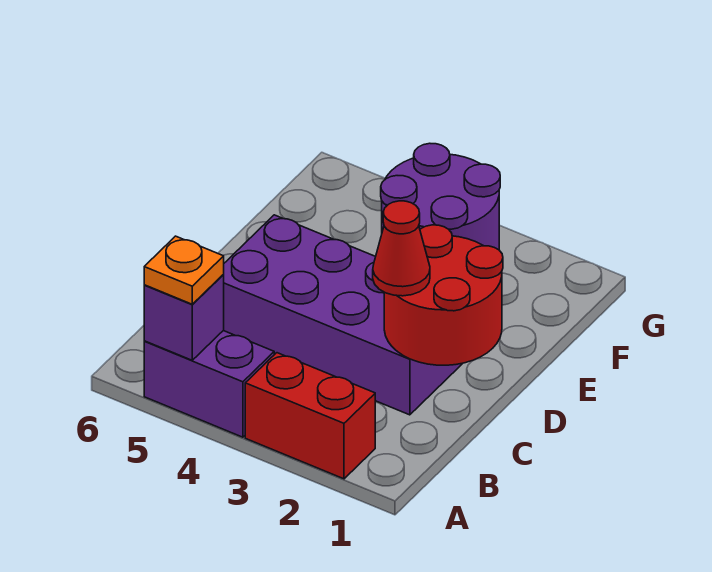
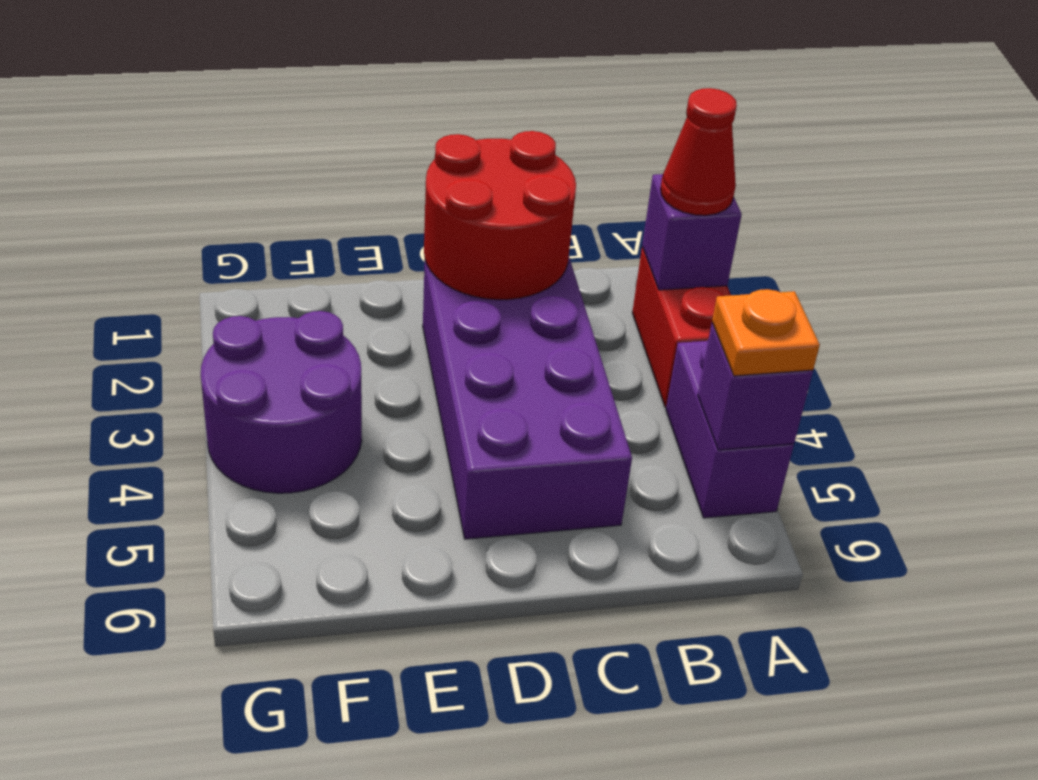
none -> purple 1x1 brick [642,174,742,290]
red 1x1 cone [373,201,430,296] -> red 1x1 cone moved to [660,88,737,215]

